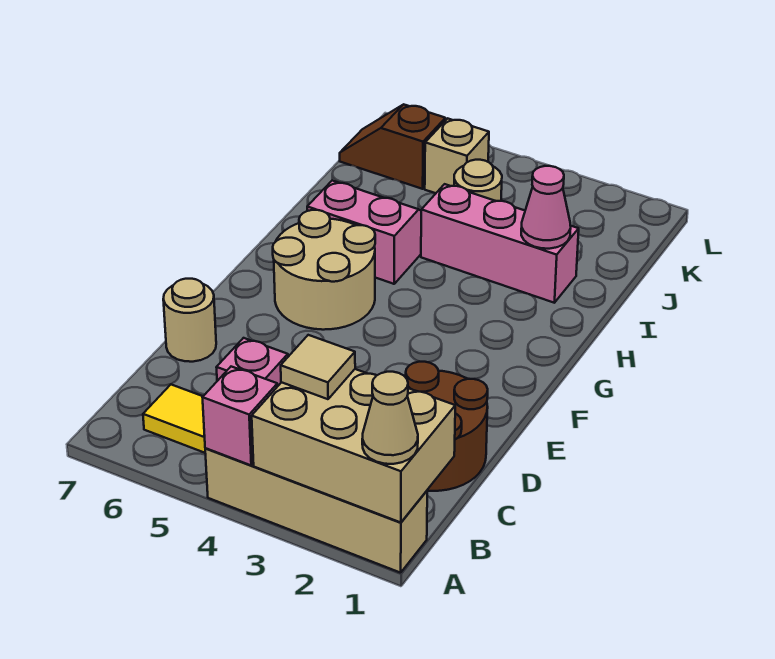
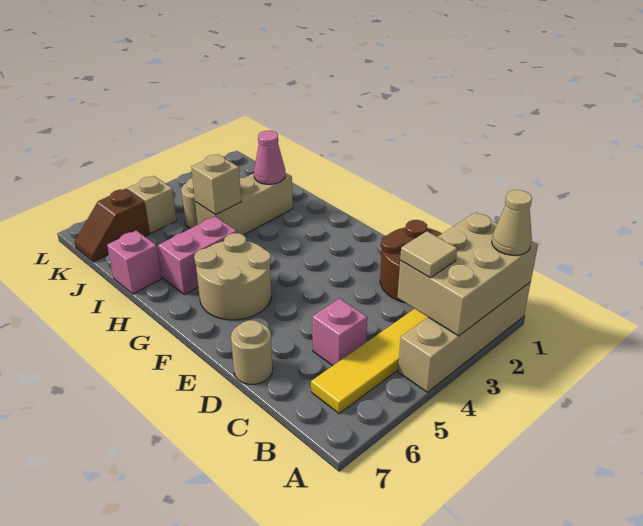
pink 1x1 brick [203,367,278,465] -> pink 1x1 brick moved to [107,230,161,294]
pink 1x3 brick [421,184,579,303] -> tan 1x3 brick [195,173,293,235]
none -> tan 1x1 brick [191,154,241,215]

